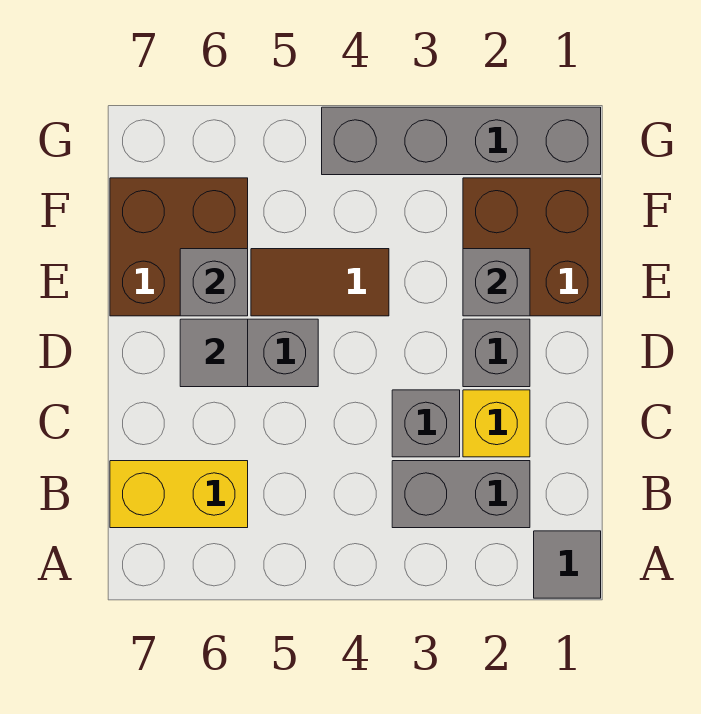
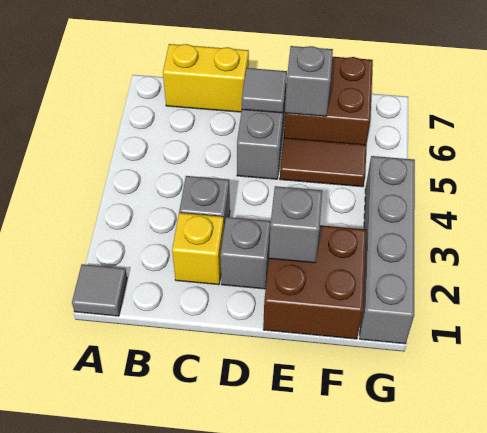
grey 1x2 brick [392,461,530,528] -> none
yellow 1x2 brick [110,461,248,528] -> yellow 1x2 brick turned to [163,44,249,112]
brown 1x2 tile [251,249,389,316] -> brown 1x2 tile turned to [280,138,367,187]

